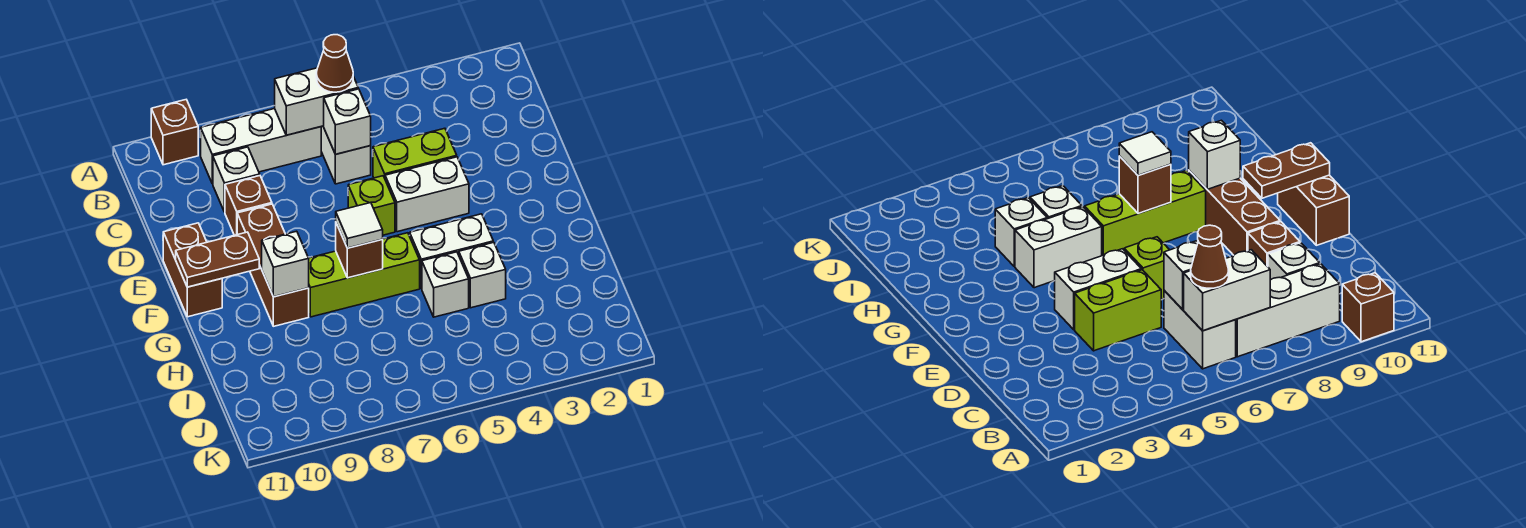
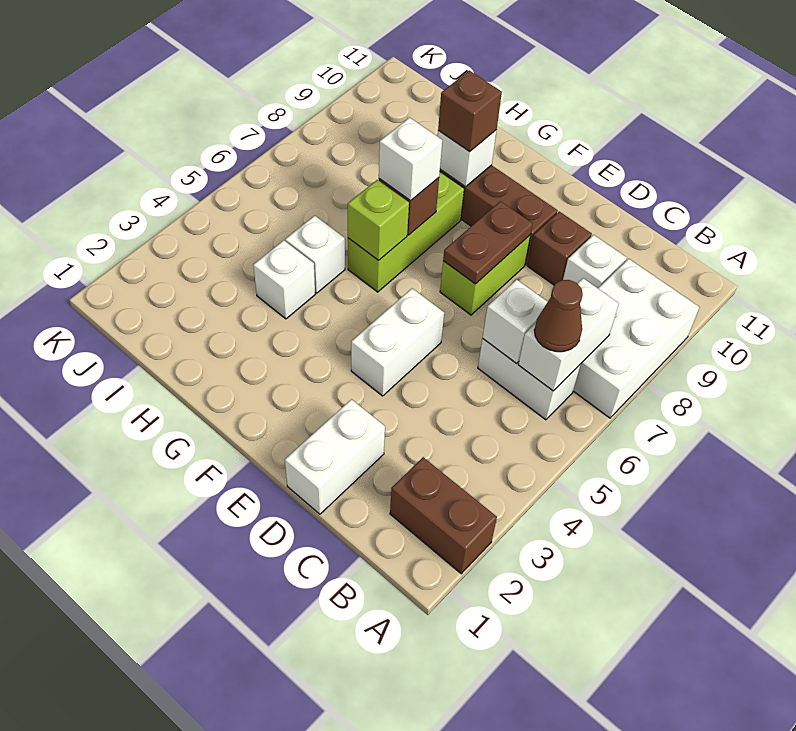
brown 1x1 brick [151,100,198,165] -> brown 1x1 brick moved to [438,71,502,152]
white 1x3 brick [200,109,321,184] -> white 2x3 brick [573,259,699,418]
lime 1x2 brick [373,128,457,178] -> lime 1x2 brick moved to [440,235,530,315]
lime 1x1 brick [348,176,395,235] -> lime 1x1 brick moved to [348,180,409,260]
brown 1x2 brick [163,223,222,317] -> brown 1x2 brick moved to [390,457,497,574]
brown 1x2 plate [176,232,259,287] -> brown 1x2 plate moved to [443,201,533,284]
white 1x2 brick [409,214,493,289] -> white 1x2 brick moved to [285,399,385,514]
white 1x1 tile [336,202,383,248] -> white 1x1 brick [379,118,442,200]

